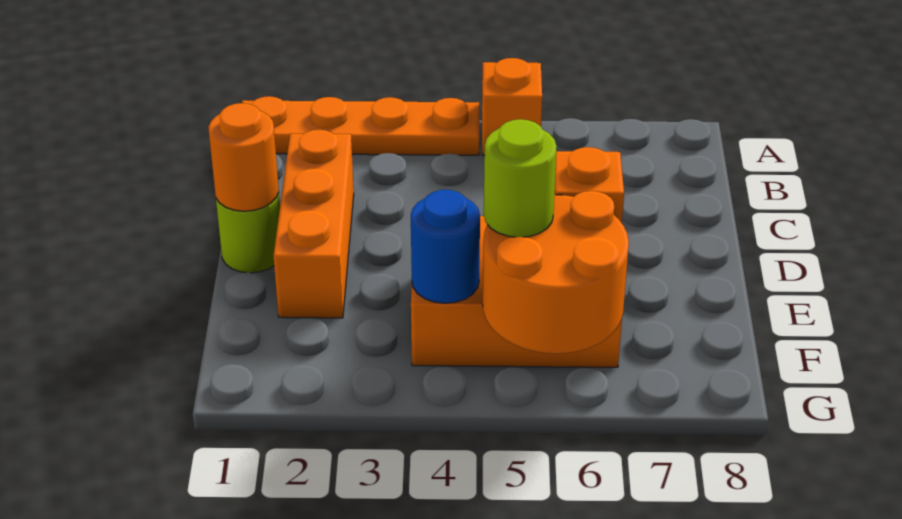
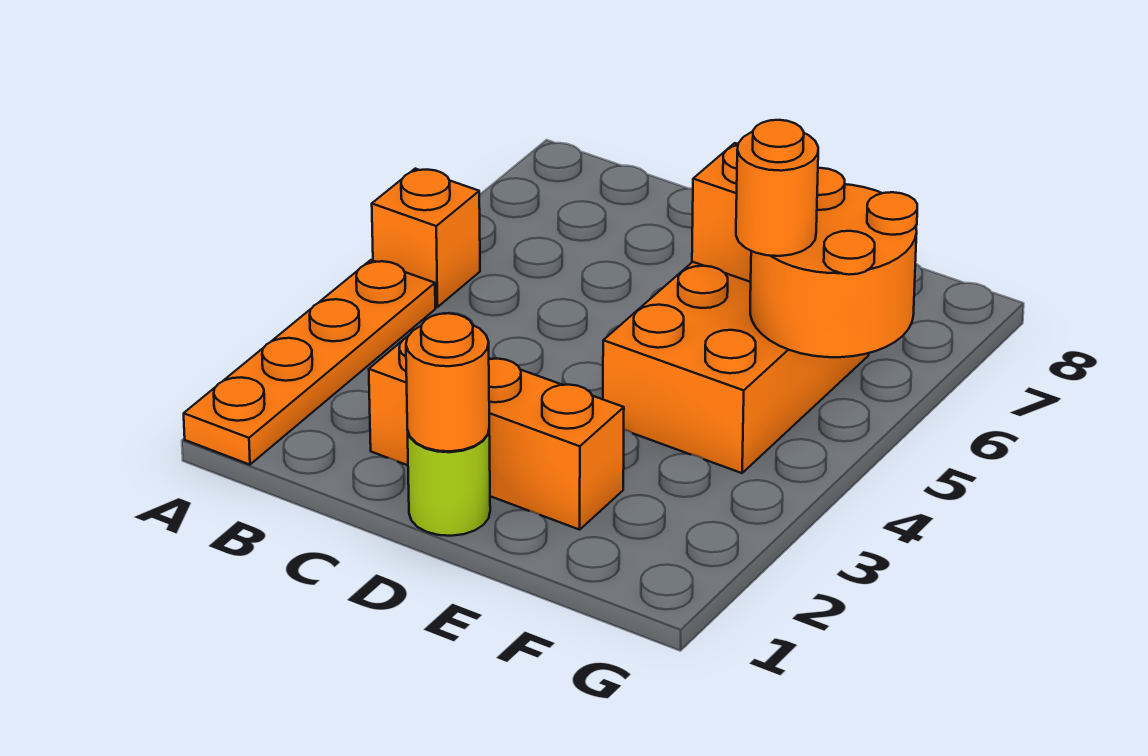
blue 1x1 round brick [411,190,480,303] -> none
lime 1x1 round brick [484,119,557,237] -> orange 1x1 round brick [736,120,818,256]

